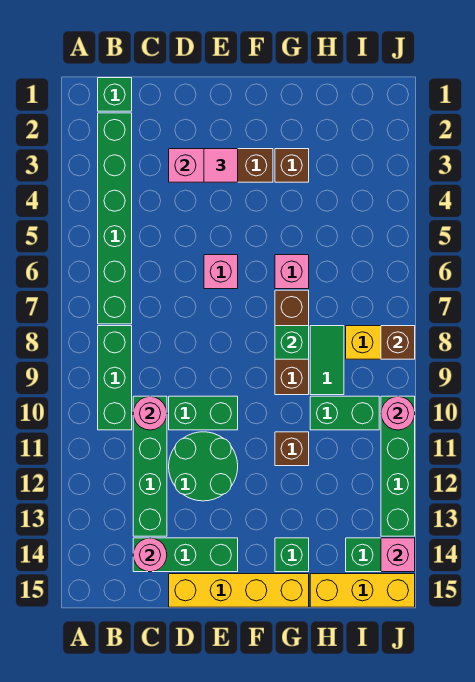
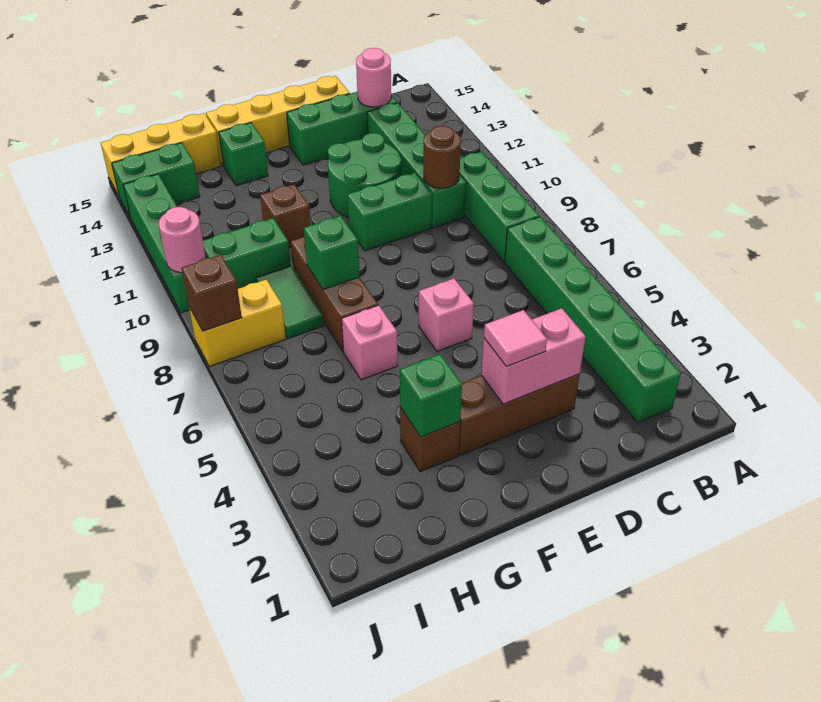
green 1x1 brick [98,78,132,111] -> green 1x1 brick moved to [400,354,462,437]
pink 1x1 round brick [133,396,167,430] -> brown 1x1 round brick [423,126,461,188]
pink 1x1 brick [381,538,415,572] -> none

